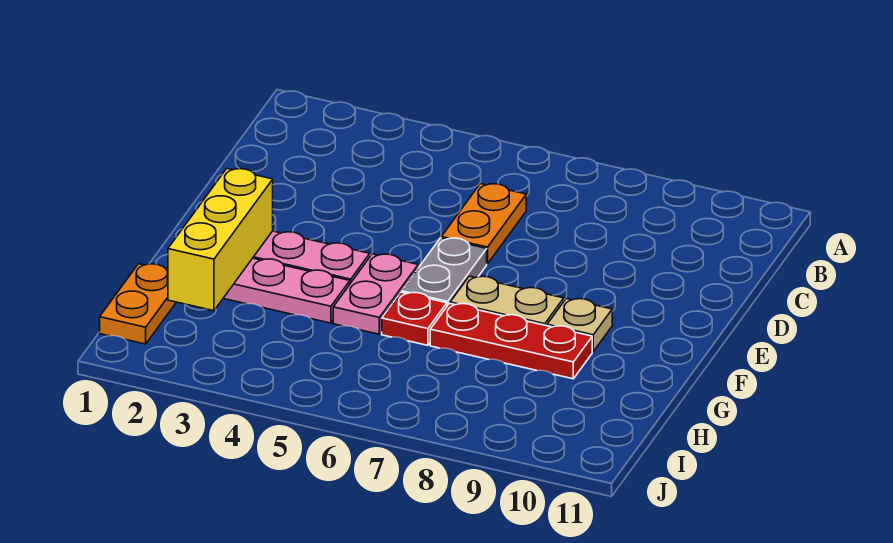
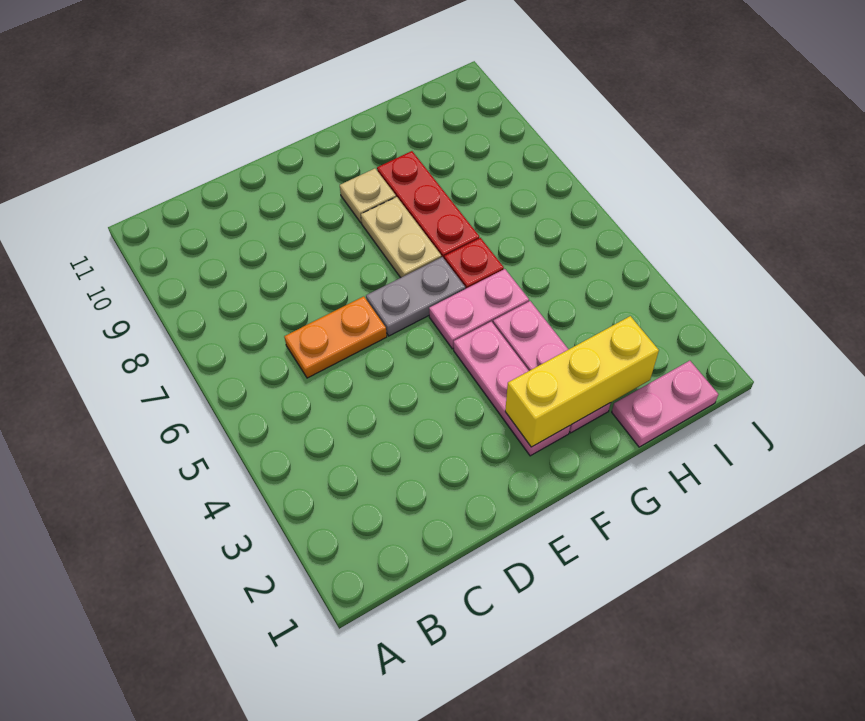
orange 1x2 plate [100,264,176,344] -> pink 1x2 plate [612,361,718,447]

